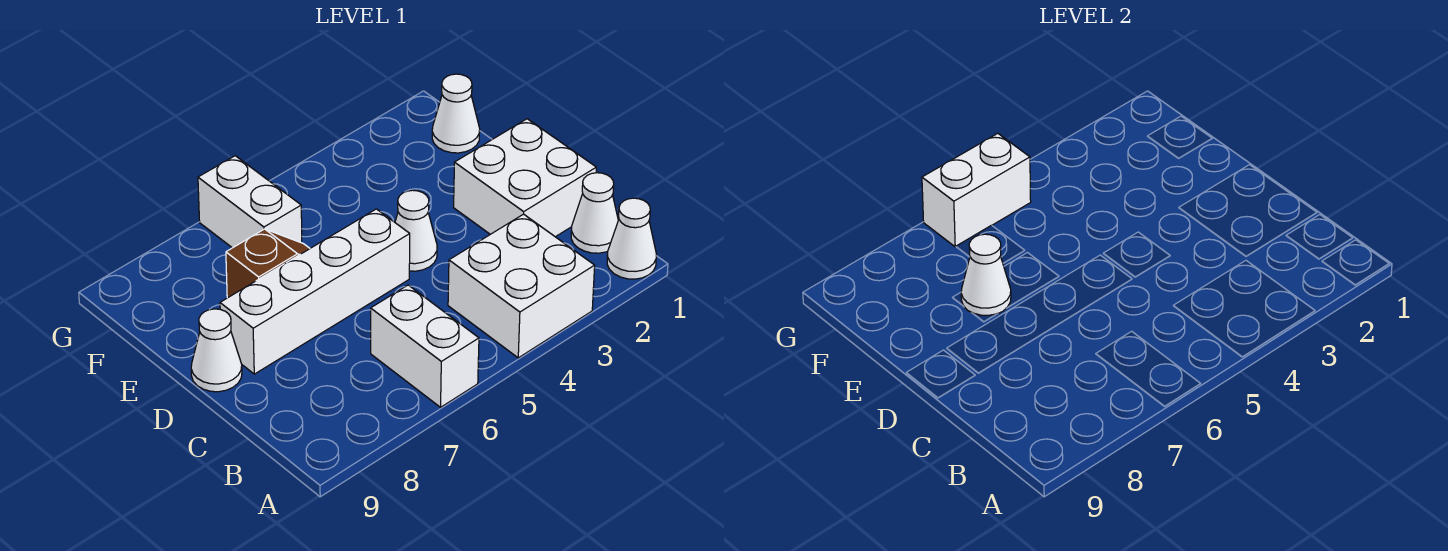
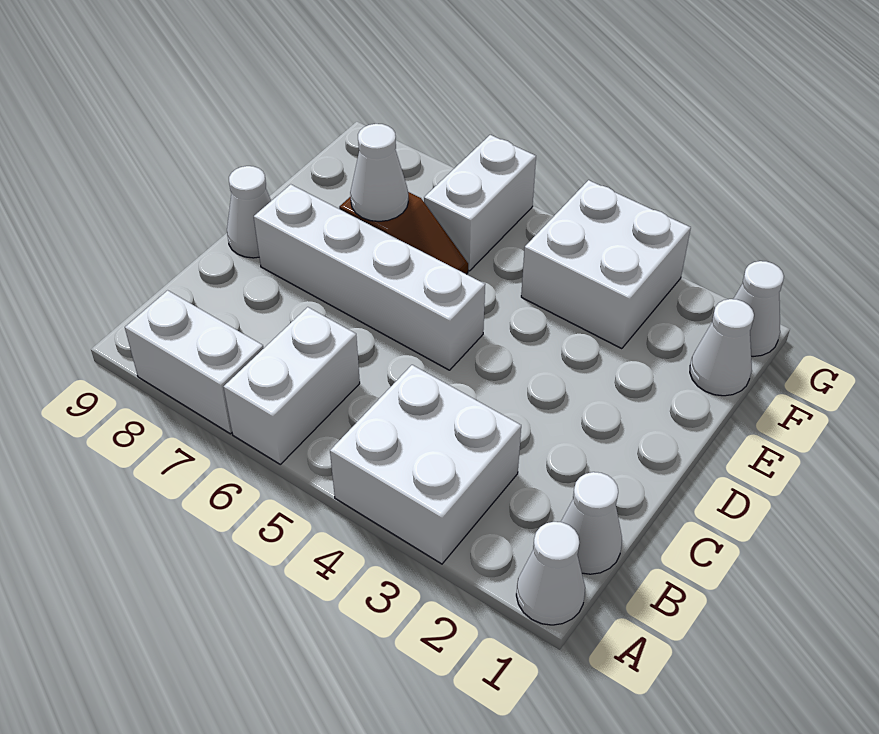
white 2x2 brick [454,119,596,237] -> white 2x2 brick moved to [521,180,691,349]
white 1x1 cone [395,190,437,271] -> white 1x1 cone moved to [734,261,784,357]
white 1x2 brick [922,134,1031,247] -> white 1x2 brick moved to [125,290,264,434]

